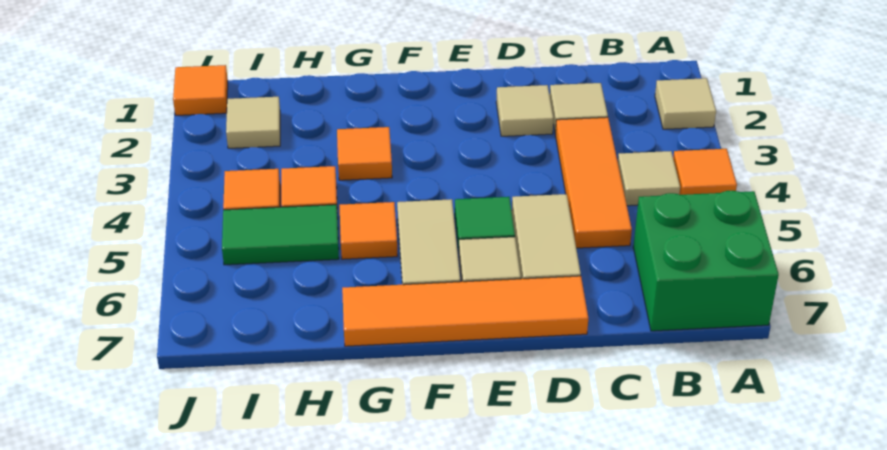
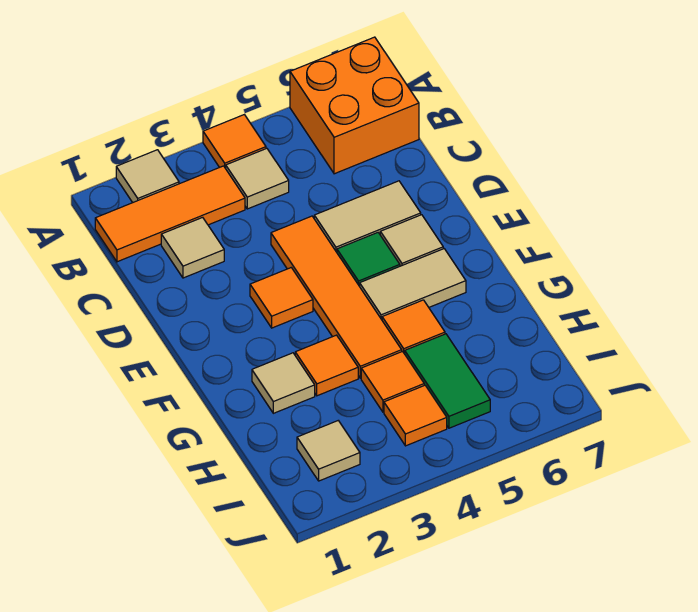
green 2x2 brick [633,191,779,331] -> orange 2x2 brick [290,37,419,174]
orange 1x3 tile [555,117,632,248] -> orange 1x3 tile moved to [95,166,245,262]
tan 1x1 tile [496,85,553,136] -> tan 1x1 tile moved to [252,353,315,413]
orange 1x4 tile [342,276,588,346] -> orange 1x4 tile moved to [271,216,402,378]
orange 1x1 tile [173,65,228,115] -> orange 1x1 tile moved to [250,268,313,328]

